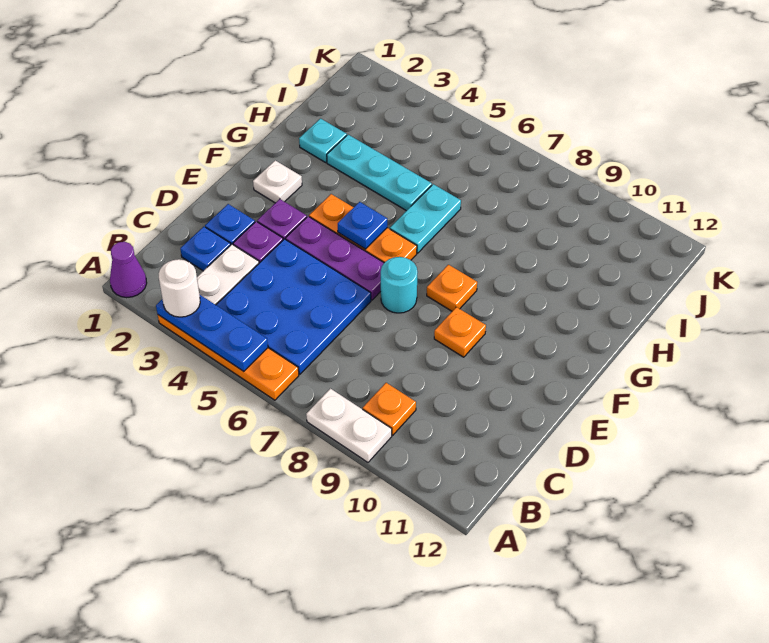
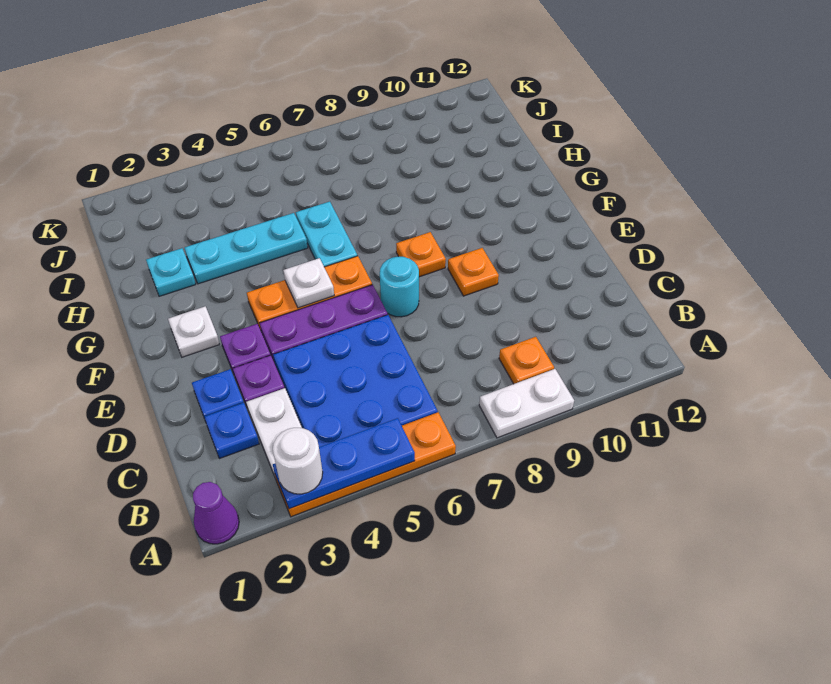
blue 1x1 plate [338,202,387,249] -> white 1x1 plate [283,258,334,308]

